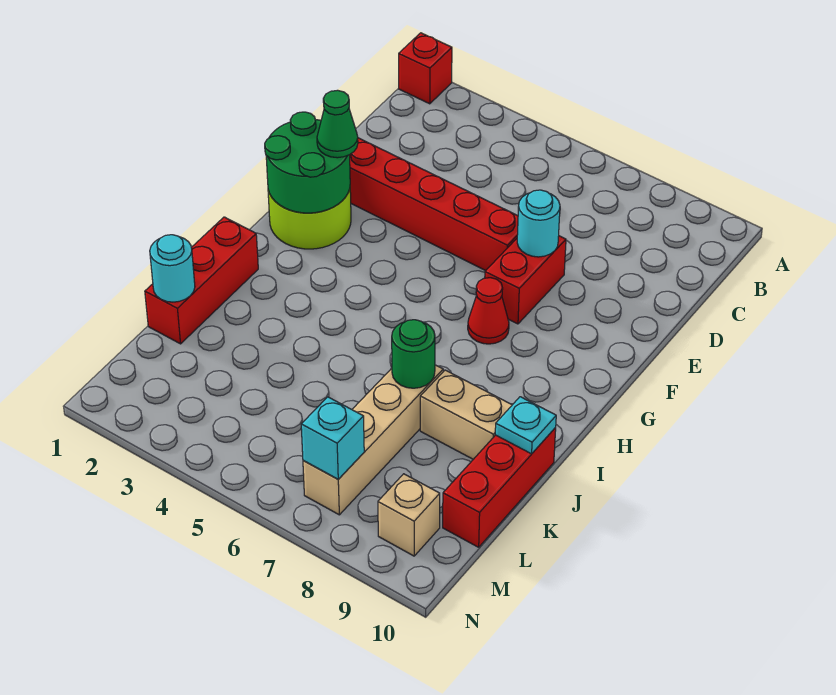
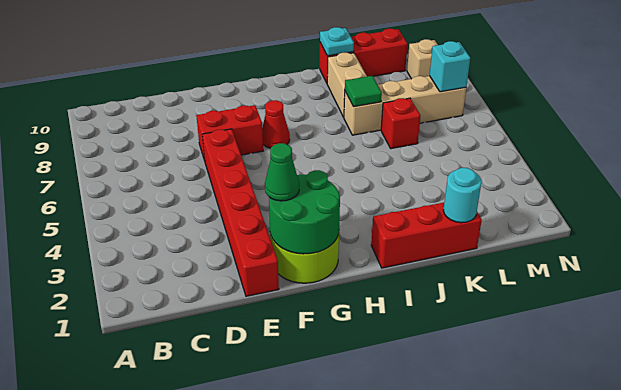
red 1x1 brick [399,33,452,104] -> red 1x1 brick moved to [381,98,420,149]
cyan 1x1 round brick [517,190,560,257] -> none
green 1x1 round brick [392,320,435,388] -> green 1x1 tile [344,76,382,107]

